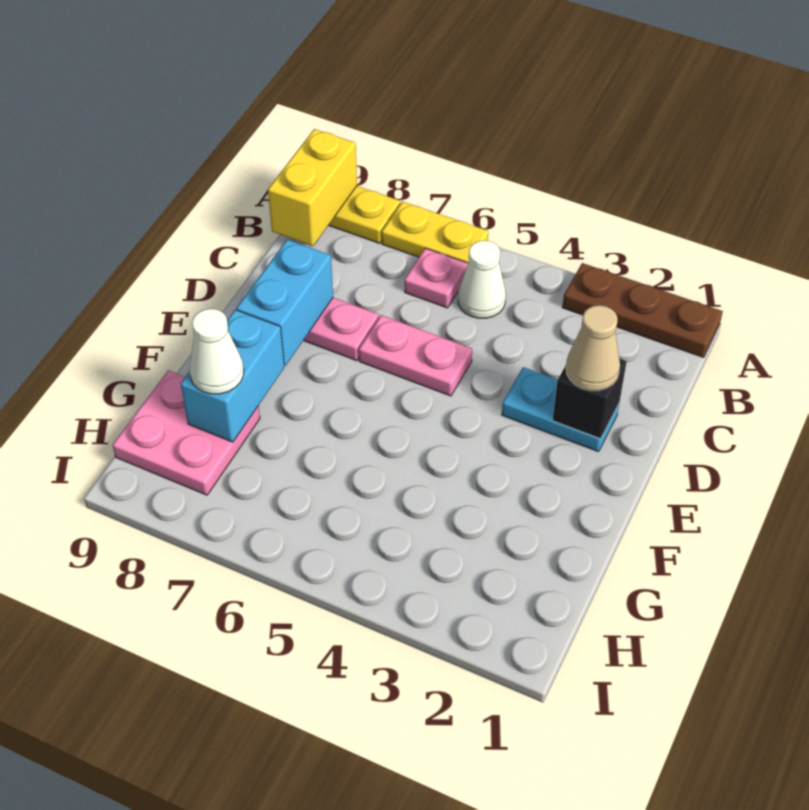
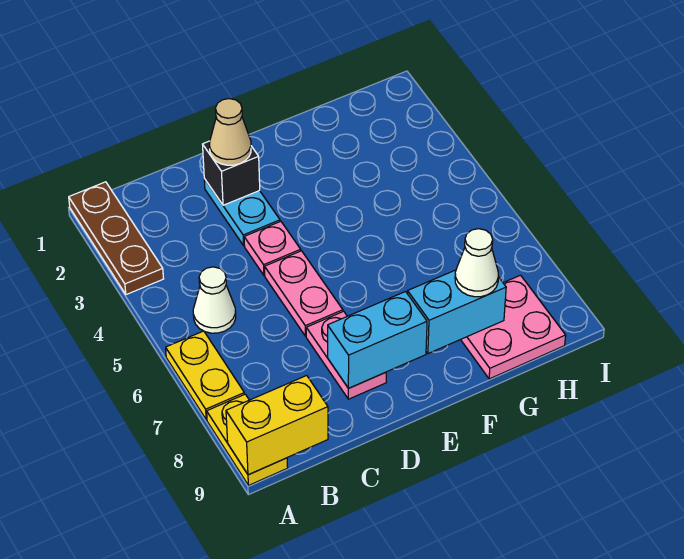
pink 1x1 plate [405,248,468,308] -> pink 1x1 plate moved to [244,221,301,275]

